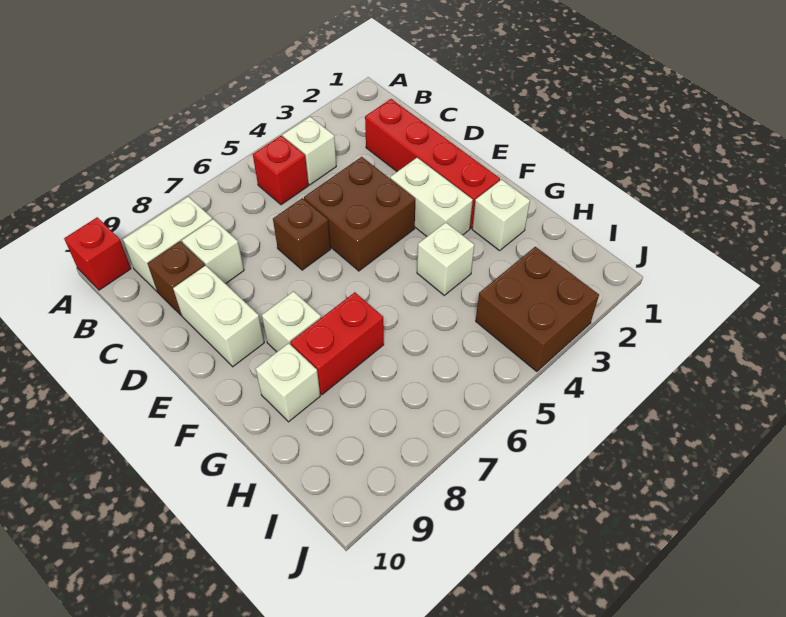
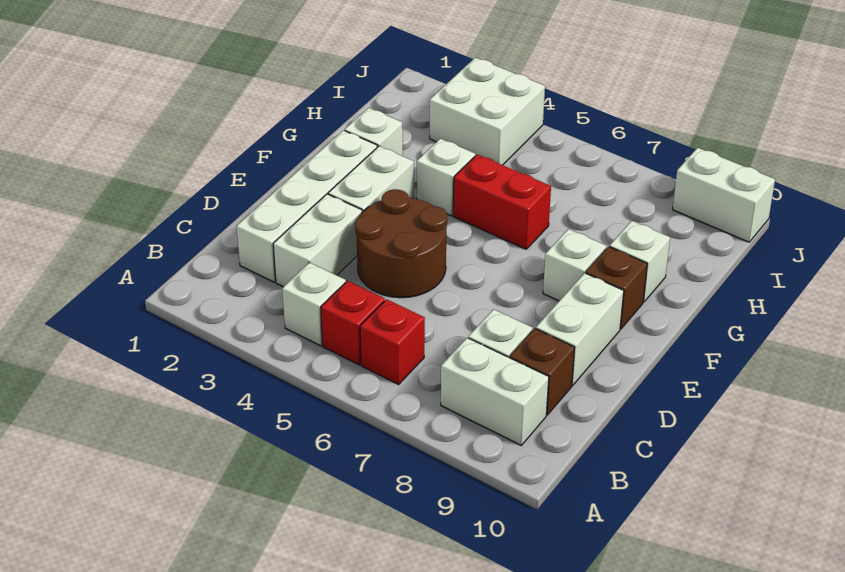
red 1x1 brick [64,217,131,290] -> red 1x1 brick moved to [360,299,425,384]
red 1x4 brick [365,99,500,228] -> white 1x4 brick [237,130,377,282]
none -> white 1x2 brick [273,194,362,287]
brown 2x2 brick [304,157,415,271] -> brown 2x2 round brick [355,189,447,298]
brown 1x1 brick [273,198,331,270] -> brown 1x1 brick moved to [586,247,647,329]
red 1x2 brick [290,292,384,395] -> red 1x2 brick moved to [453,154,551,249]
brown 2x2 brick [476,247,599,372] -> white 2x2 brick [430,58,545,165]
none -> white 1x2 brick [673,148,775,242]

